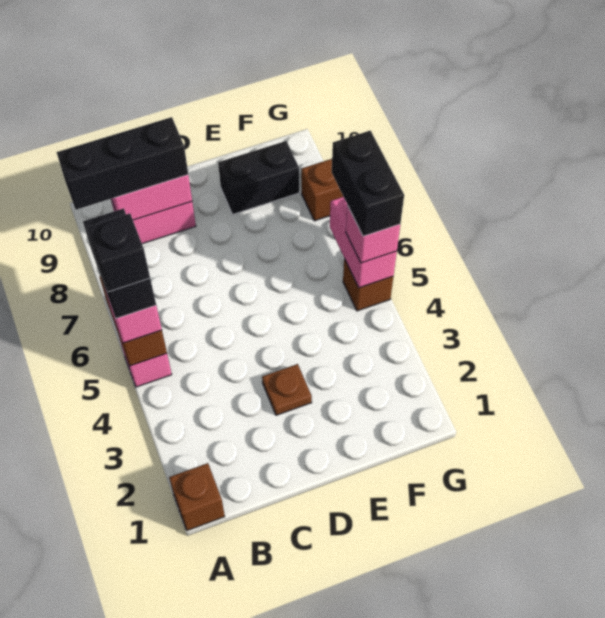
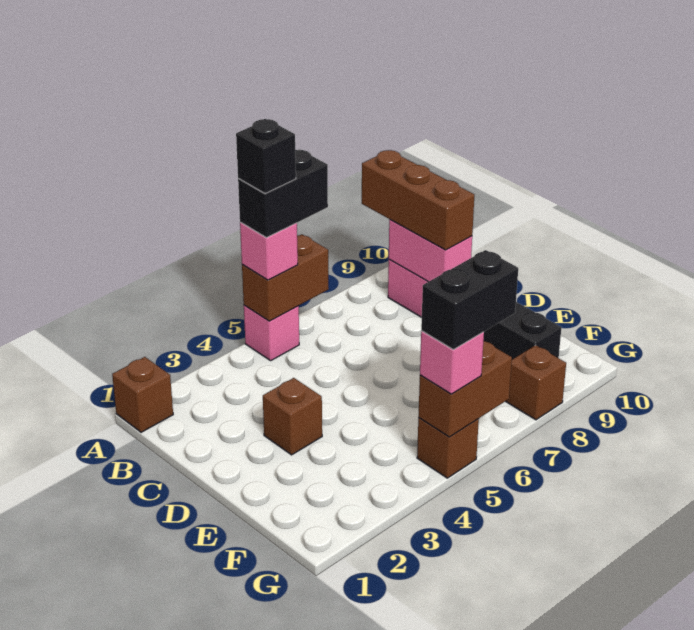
black 1x3 brick [57,117,188,210] -> brown 1x3 brick [362,150,474,250]
brown 1x1 plate [262,364,312,415] -> brown 1x1 brick [263,378,322,455]
pink 1x2 brick [330,197,397,288] -> brown 1x2 brick [418,341,512,437]

